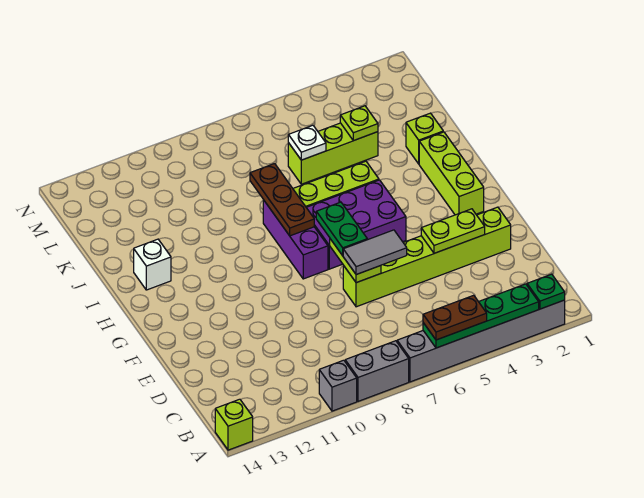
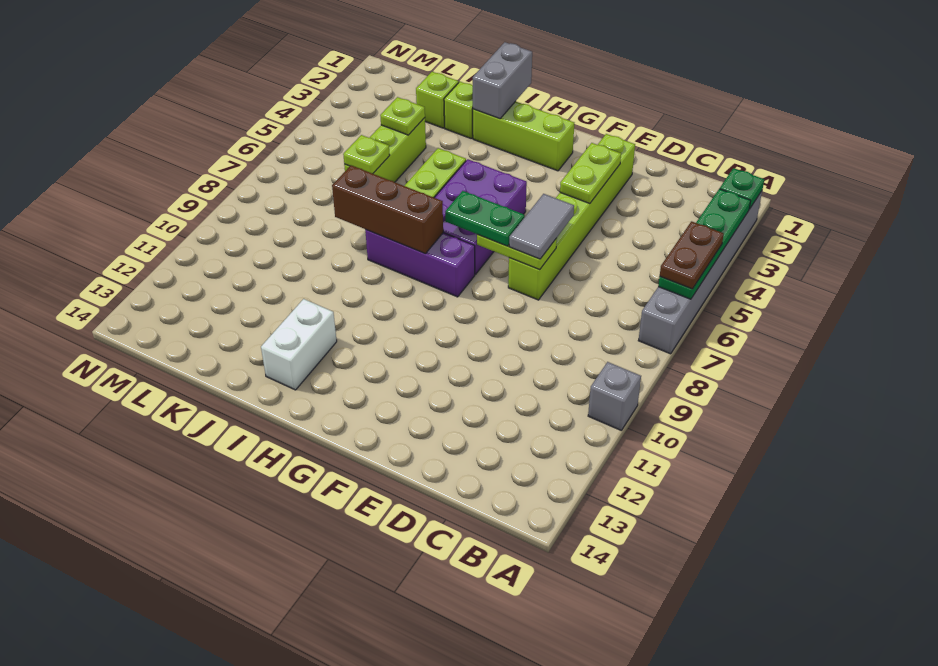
grey 1x2 brick [345,341,409,401] -> grey 1x2 brick moved to [473,42,532,119]
lime 1x1 brick [215,399,253,450] -> lime 1x1 brick moved to [416,72,459,128]
brown 1x3 plate [250,164,314,236] -> brown 1x3 brick [332,165,443,254]
white 1x1 brick [134,239,171,290] -> white 1x2 brick [261,299,337,390]
white 1x1 plate [288,125,326,160] -> lime 1x1 plate [343,135,390,174]

